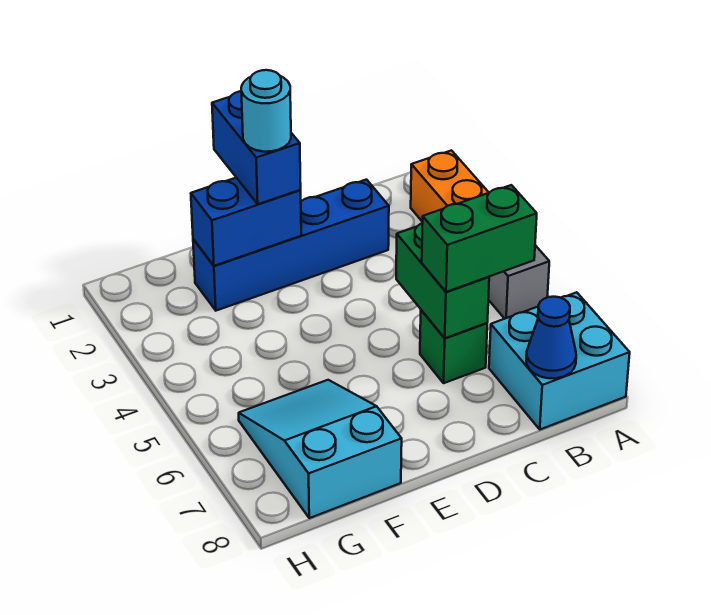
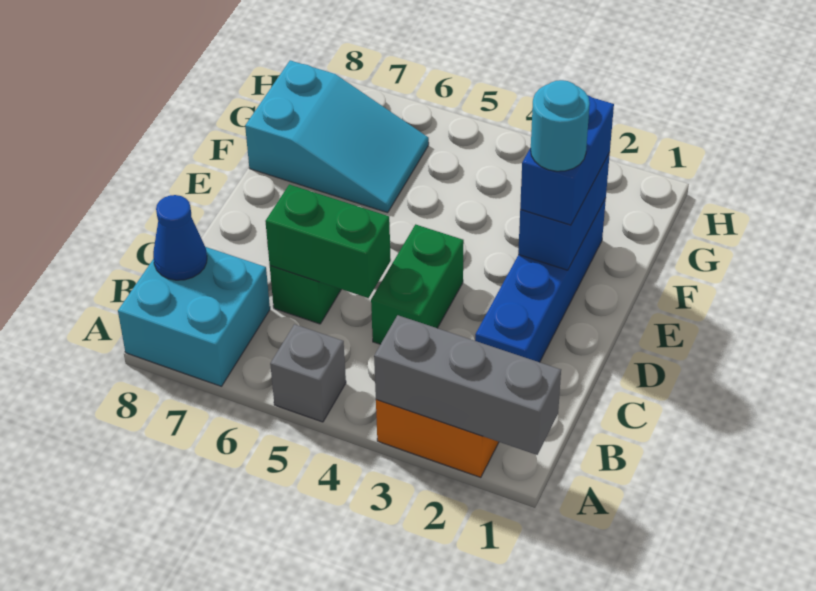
none -> grey 1x3 brick [374,315,561,455]
green 1x2 brick [422,185,537,292] -> green 1x2 brick moved to [371,224,464,344]
blue 1x2 brick [212,91,301,204] -> blue 1x2 brick turned to [520,95,614,225]

